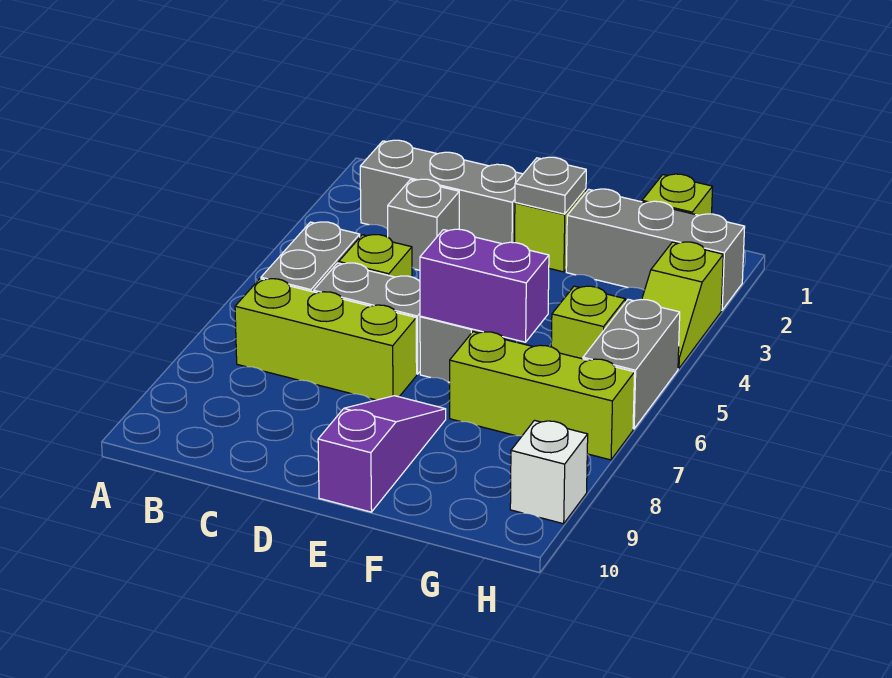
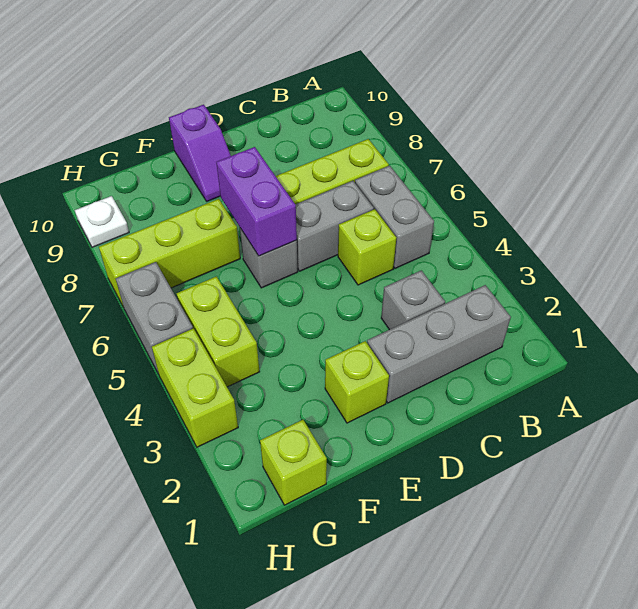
grey 1x1 plate [515,157,586,214] -> none
purple 1x2 brick [420,229,549,342] -> purple 1x2 brick turned to [216,147,297,256]
purple 1x3 slope [318,396,446,512] -> purple 1x2 slope [169,105,231,201]
grey 1x3 brick [566,189,745,310] -> none
lime 1x1 brick [551,286,625,359] -> lime 1x2 brick [177,276,260,387]
lime 1x2 slope [642,242,723,369] -> lime 1x2 brick [152,328,238,447]
white 1x1 brick [510,420,588,524] -> white 1x1 plate [75,196,129,247]

